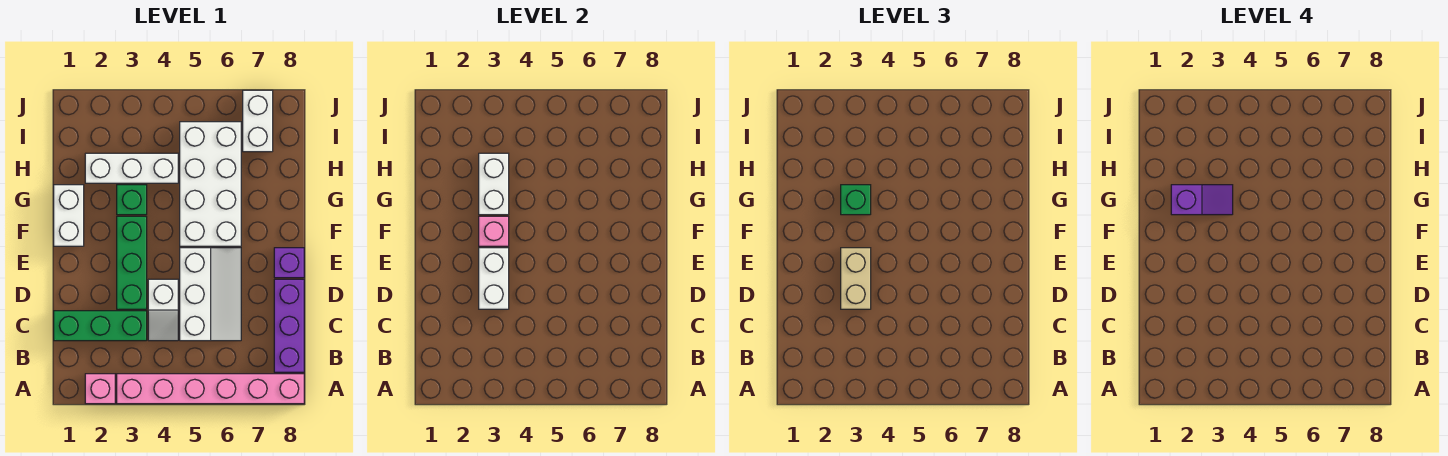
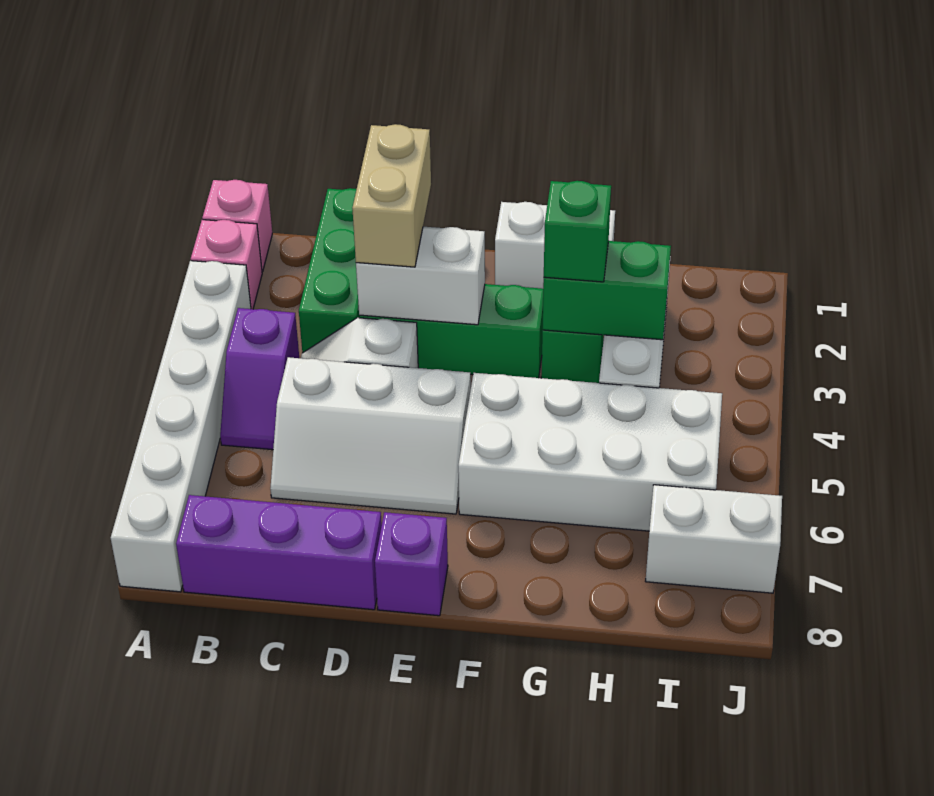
pink 1x6 brick [117,374,304,404] -> white 1x6 brick [111,261,251,592]
tan 1x2 brick [841,248,871,309] -> tan 1x2 brick turned to [352,124,431,267]
pink 1x1 brick [479,216,509,246] -> pink 1x1 brick moved to [202,180,272,272]
purple 1x2 slope [1171,185,1233,215] -> purple 1x2 slope moved to [220,308,299,450]
white 1x2 brick [479,153,509,215] -> green 1x2 brick [542,241,671,340]

